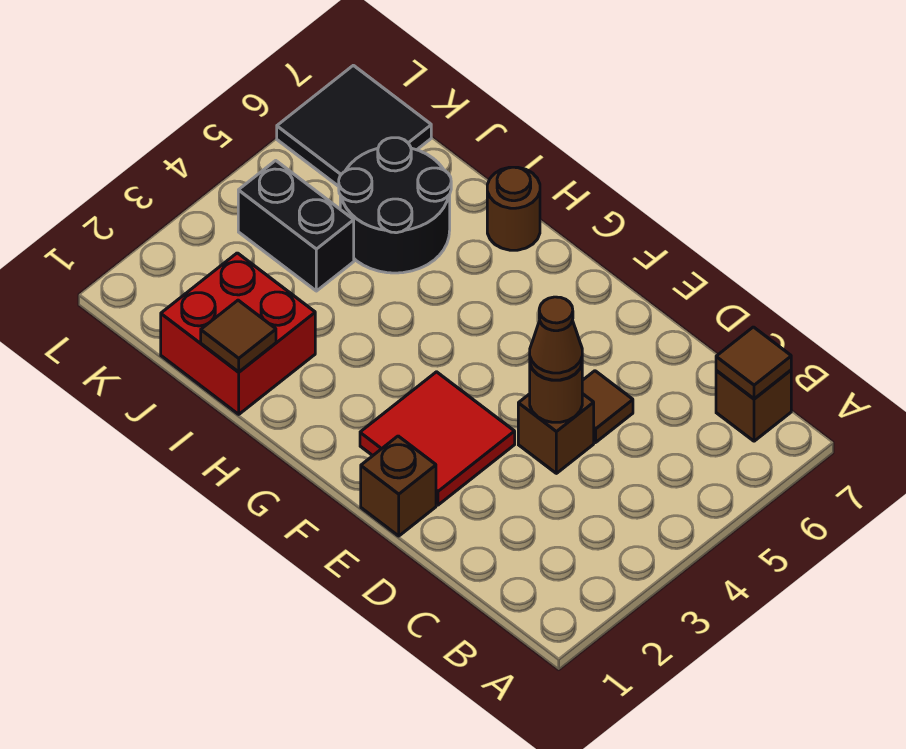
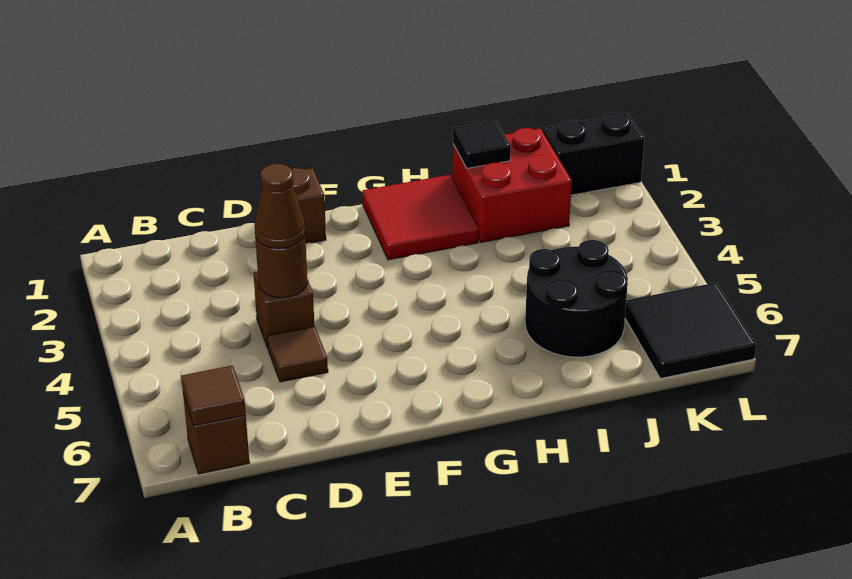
red 2x2 tile [360,372,515,505] -> red 2x2 tile moved to [362,175,479,260]
brown 1x1 round brick [487,167,540,250] -> none
brown 1x1 tile [201,300,276,372] -> black 1x1 tile [453,121,511,168]
black 1x2 brick [238,161,354,291] -> black 1x2 brick moved to [542,112,645,195]

